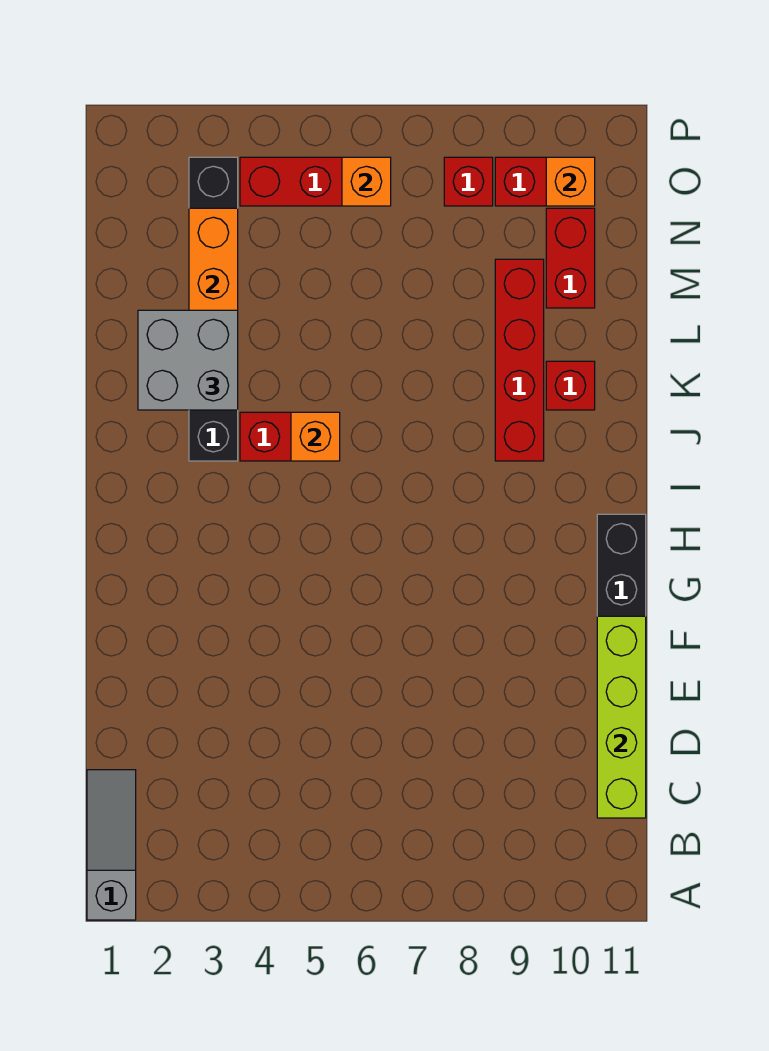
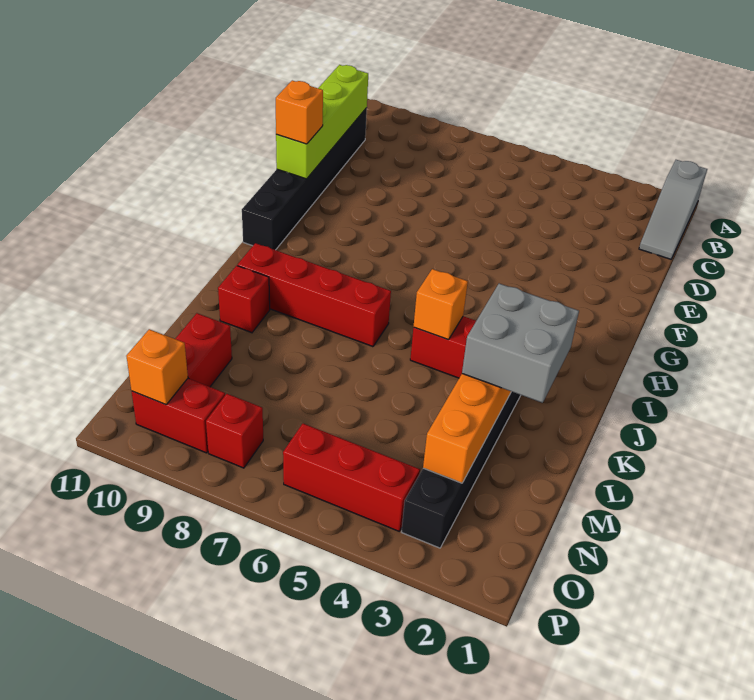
red 1x4 brick [495,259,544,461] -> red 1x4 brick turned to [238,243,391,347]
orange 1x1 brick [342,157,391,206] -> orange 1x1 brick moved to [276,80,323,144]

